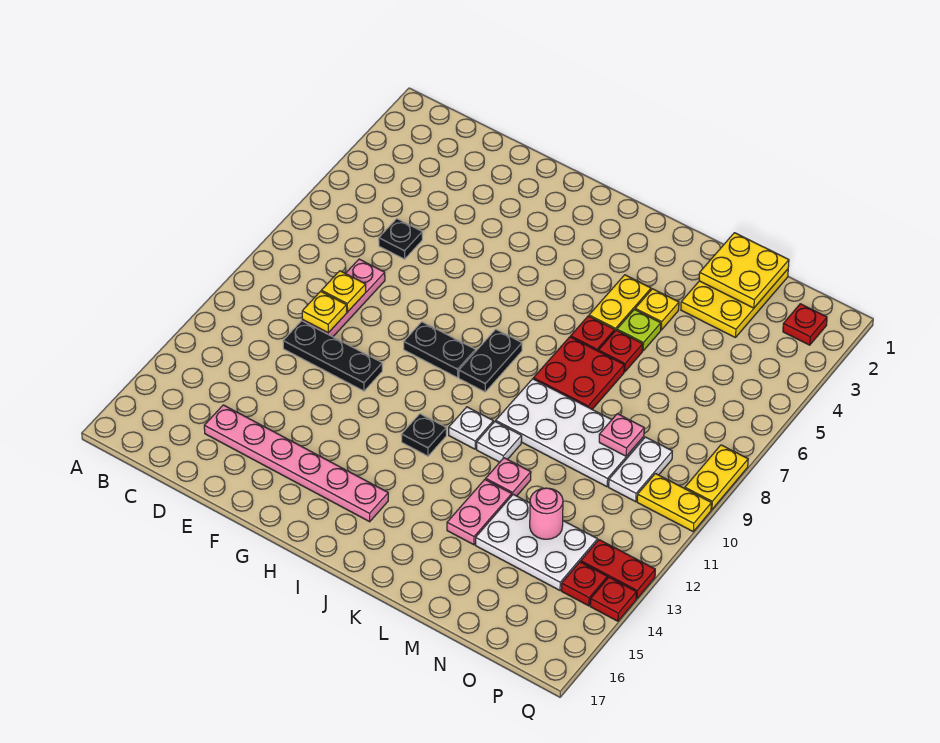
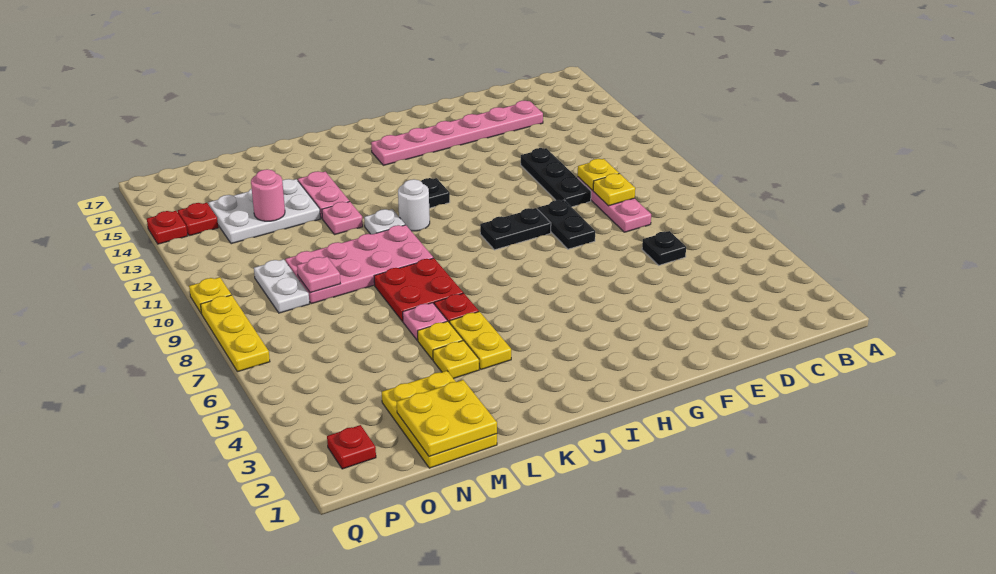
black 1x3 plate [283,321,382,391] -> black 1x3 plate turned to [521,148,591,207]
black 1x2 plate [459,329,522,392] -> black 1x2 plate moved to [537,200,595,249]
white 1x1 plate [449,407,493,449] -> white 1x1 round brick [398,179,430,231]
white 2x4 plate [496,379,644,487] -> pink 2x4 plate [285,225,433,304]
lime 1x1 plate [617,310,661,351] -> yellow 1x1 plate [418,321,463,360]
red 1x1 plate [599,330,643,372] -> pink 1x1 plate [403,303,447,340]
yellow 1x2 plate [637,474,711,531] -> yellow 1x1 plate [189,277,231,314]
red 1x2 plate [581,540,655,599] -> none
yellow 1x2 plate [685,445,748,510] -> yellow 1x3 plate [201,295,270,372]

